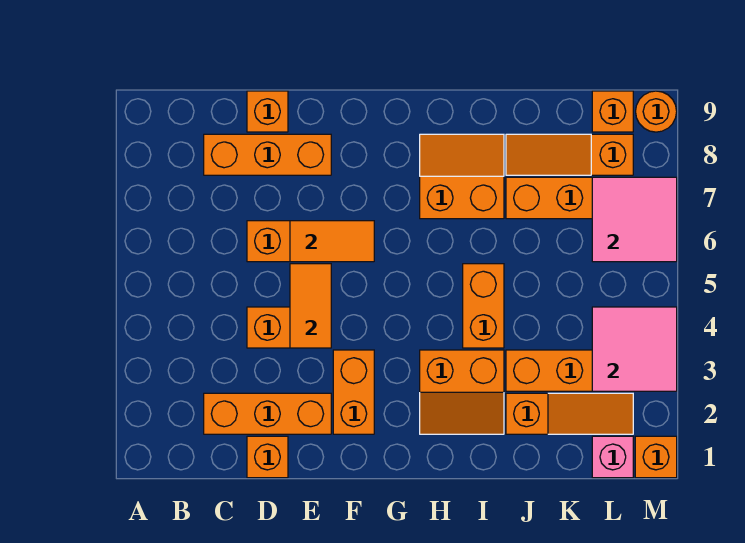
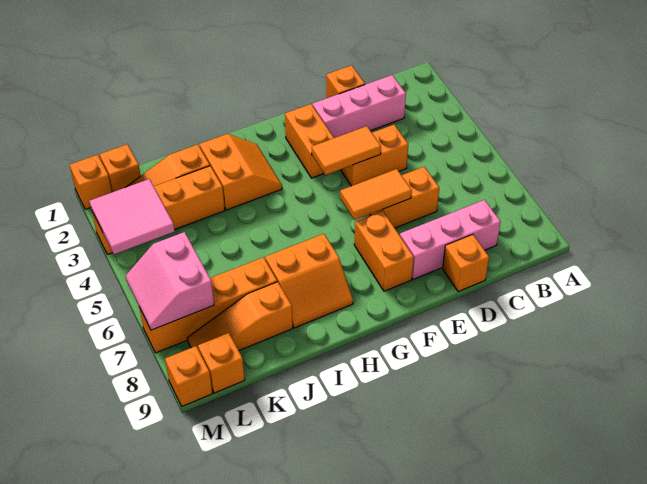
orange 1x3 brick [204,393,331,434] -> pink 1x3 brick [313,75,406,138]
orange 1x3 brick [204,134,331,175] -> pink 1x3 brick [400,200,501,279]
orange 1x2 tile [290,264,331,348] -> orange 1x2 tile turned to [312,126,381,175]
orange 2x2 slope [420,350,504,434] -> orange 2x2 slope turned to [200,134,282,210]
orange 1x2 brick [463,264,504,348] -> orange 1x2 brick moved to [354,211,414,291]
orange 1x3 slope [506,134,633,175] -> orange 1x3 slope turned to [187,282,293,351]
pink 1x1 brick [592,436,633,478] -> orange 1x1 brick [100,144,141,192]
pink 2x2 tile [592,177,677,262] -> pink 2x2 slope [126,232,214,330]
orange 1x1 round brick [636,91,677,132] -> orange 1x1 brick [165,346,213,406]

